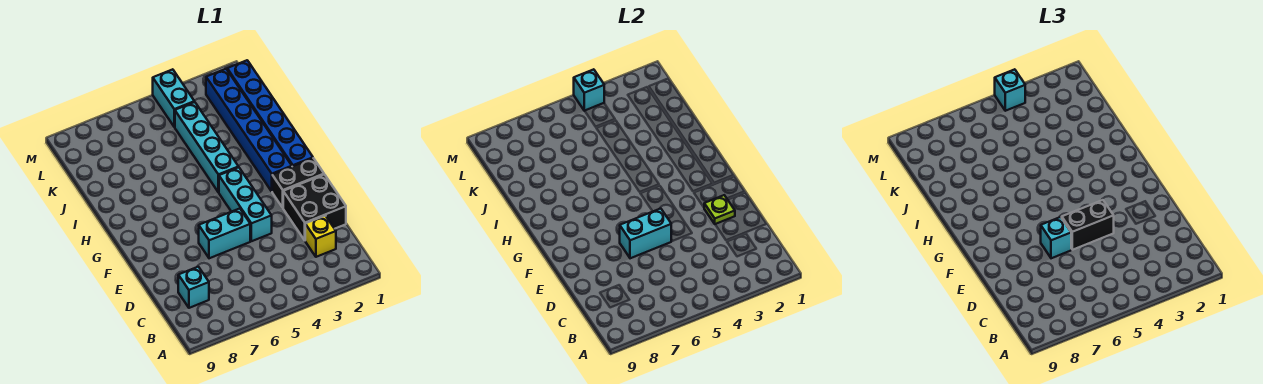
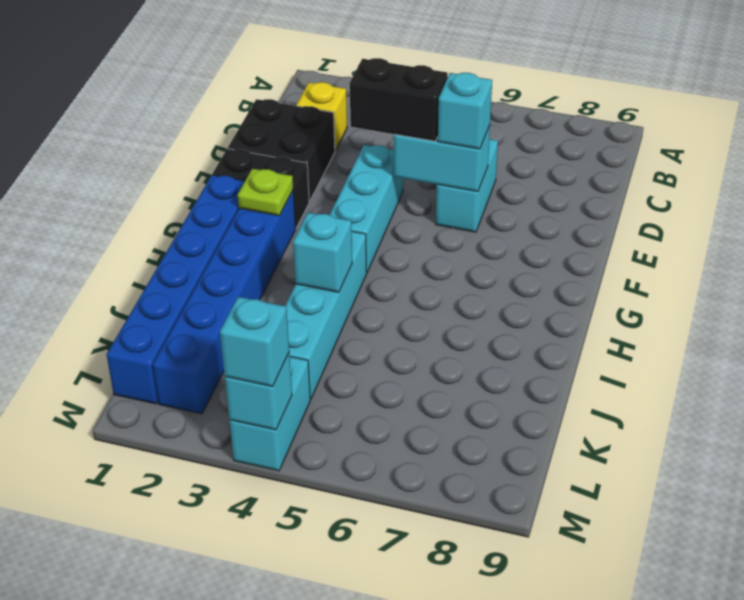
cyan 1x1 brick [178,267,209,308] -> cyan 1x1 brick moved to [293,213,352,292]
lime 1x1 plate [704,195,735,224] -> lime 1x1 plate moved to [238,169,293,216]
cyan 1x2 brick [199,209,250,258] -> cyan 1x2 brick turned to [436,139,498,232]

